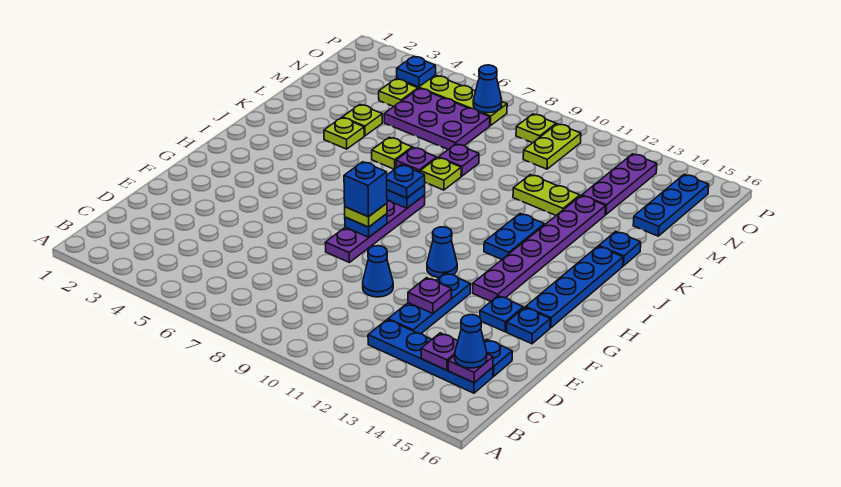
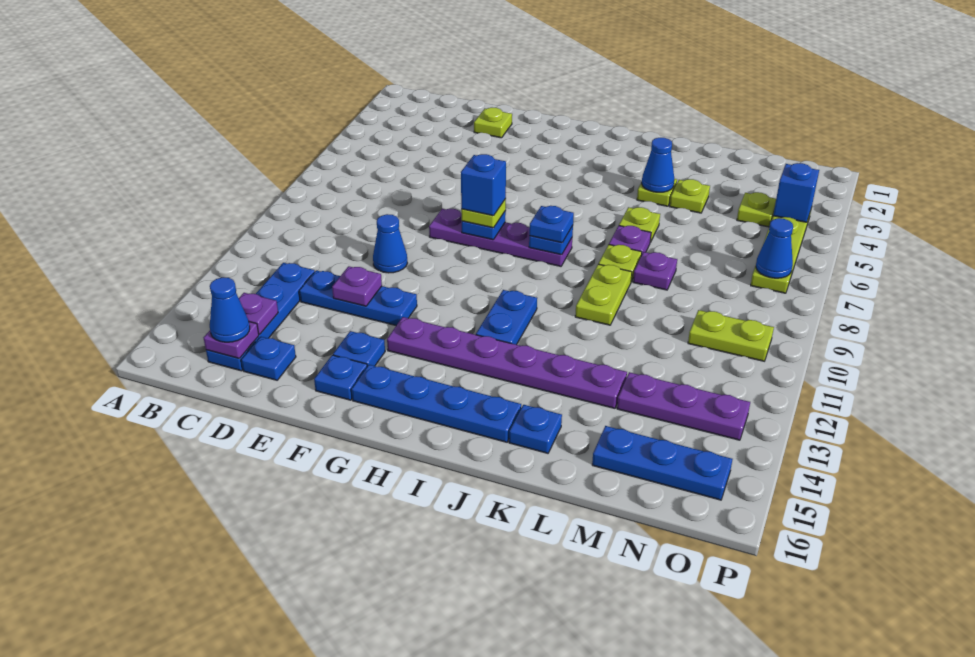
blue 1x1 cone [427,227,457,278] -> blue 1x1 cone moved to [642,138,674,192]
blue 1x2 plate [484,214,544,259] -> blue 1x2 plate turned to [476,290,537,345]
lime 1x2 plate [513,175,580,215] -> lime 1x2 plate moved to [575,264,632,325]
purple 2x3 plate [384,88,490,149] -> none
blue 1x1 plate [397,56,436,87] -> blue 1x1 brick [773,163,819,222]
lime 1x1 plate [516,114,556,143] -> lime 1x1 plate moved to [474,108,512,138]

